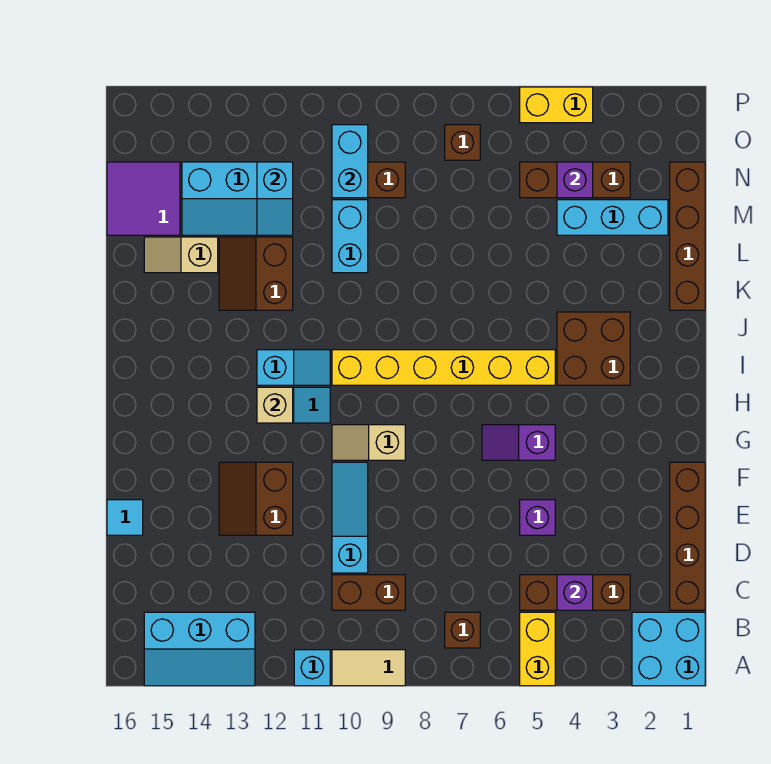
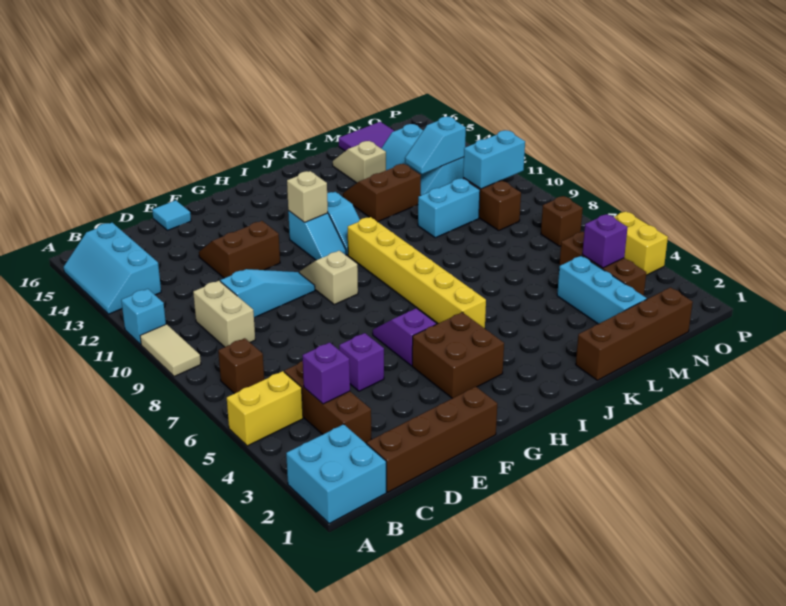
brown 1x2 brick [332,575,405,610] -> tan 1x2 brick [193,281,255,347]
brown 2x2 brick [557,312,630,385] -> brown 2x2 brick moved to [412,312,504,398]

